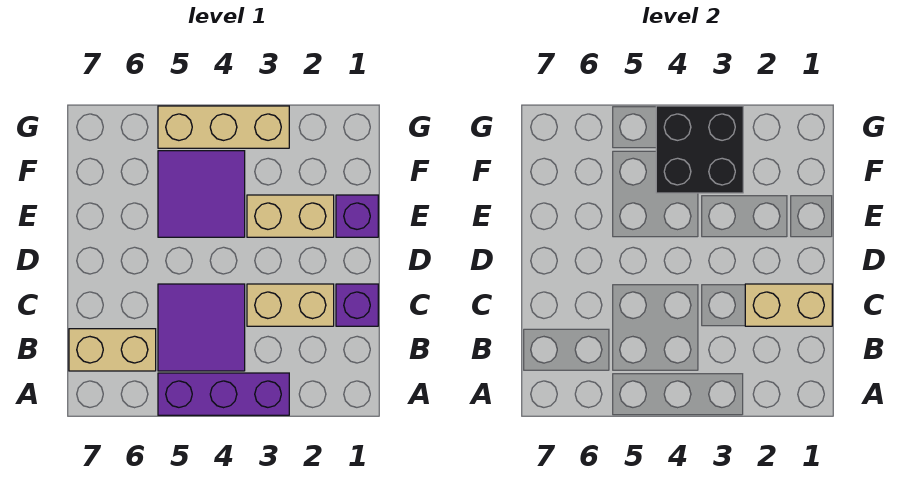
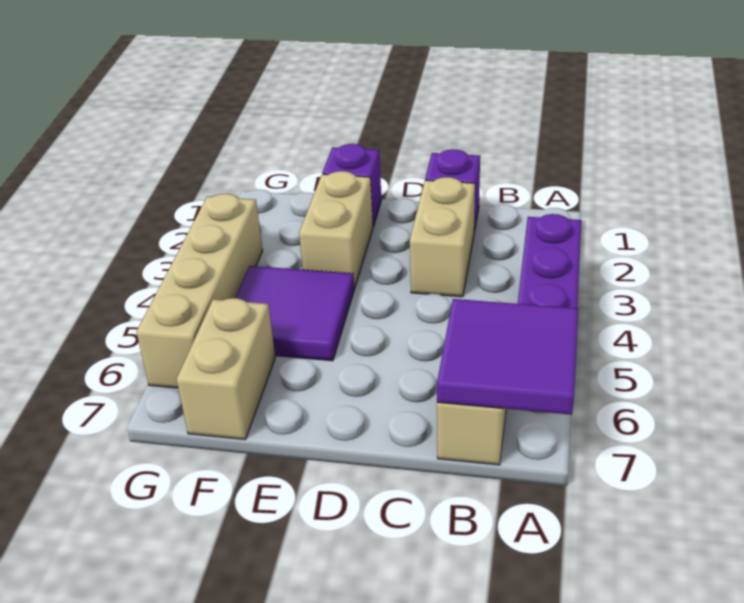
purple 2x2 tile [158,284,245,371] -> purple 2x2 tile moved to [437,299,578,415]
tan 1x2 brick [745,284,832,326] -> tan 1x2 brick moved to [176,298,275,439]
black 2x2 brick [656,106,743,193] -> none
tan 1x3 brick [158,106,289,148] -> tan 1x4 brick [136,194,263,388]

